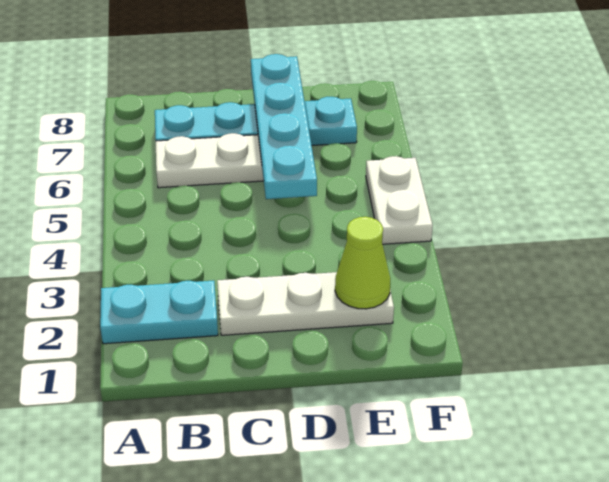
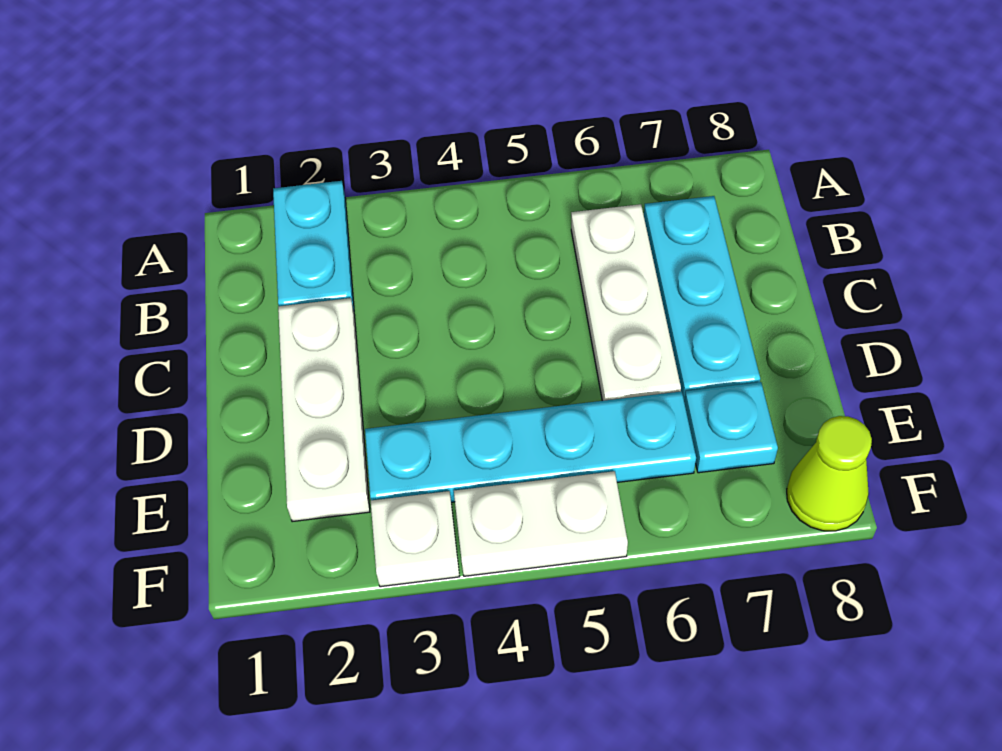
cyan 1x4 plate [251,54,317,199] -> cyan 1x4 plate moved to [365,391,696,502]
lime 1x1 cone [335,217,390,309] -> lime 1x1 cone moved to [787,416,872,531]
none -> white 1x1 plate [371,491,460,587]

